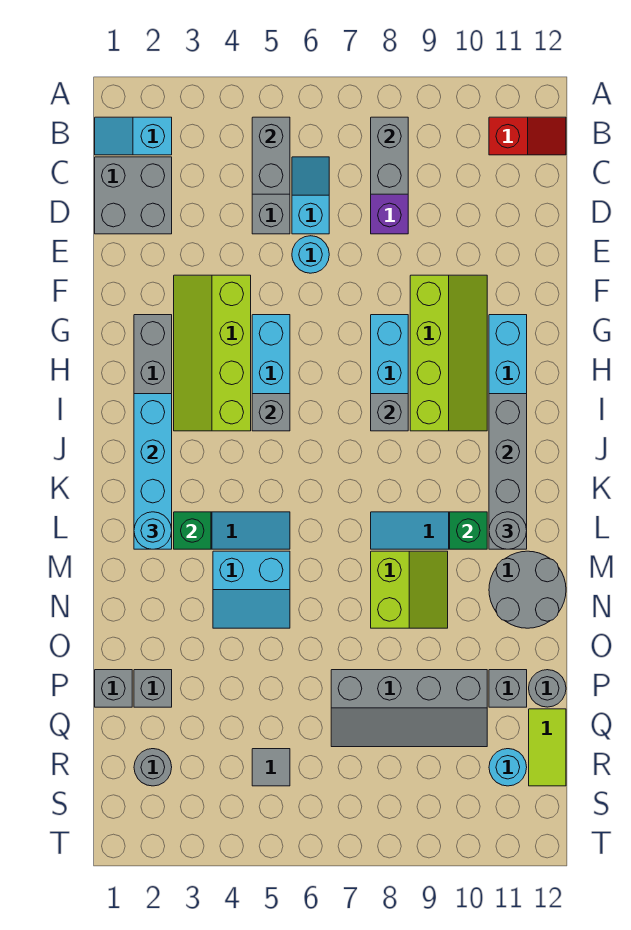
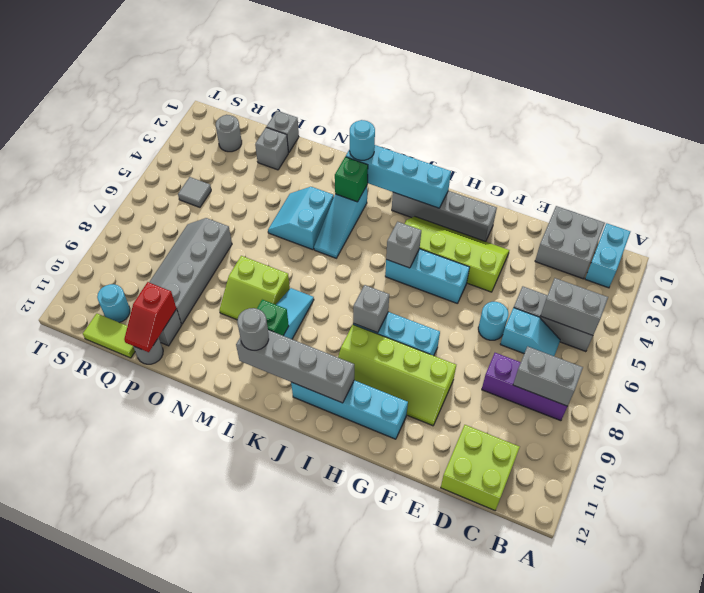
cyan 1x2 slope [95,117,172,155] -> cyan 1x2 brick [585,223,630,288]
red 1x2 slope [489,117,566,155] -> red 1x2 slope moved to [124,282,176,352]
none -> lime 2x2 brick [441,425,520,510]
grey 2x2 round brick [489,551,566,628] -> none

